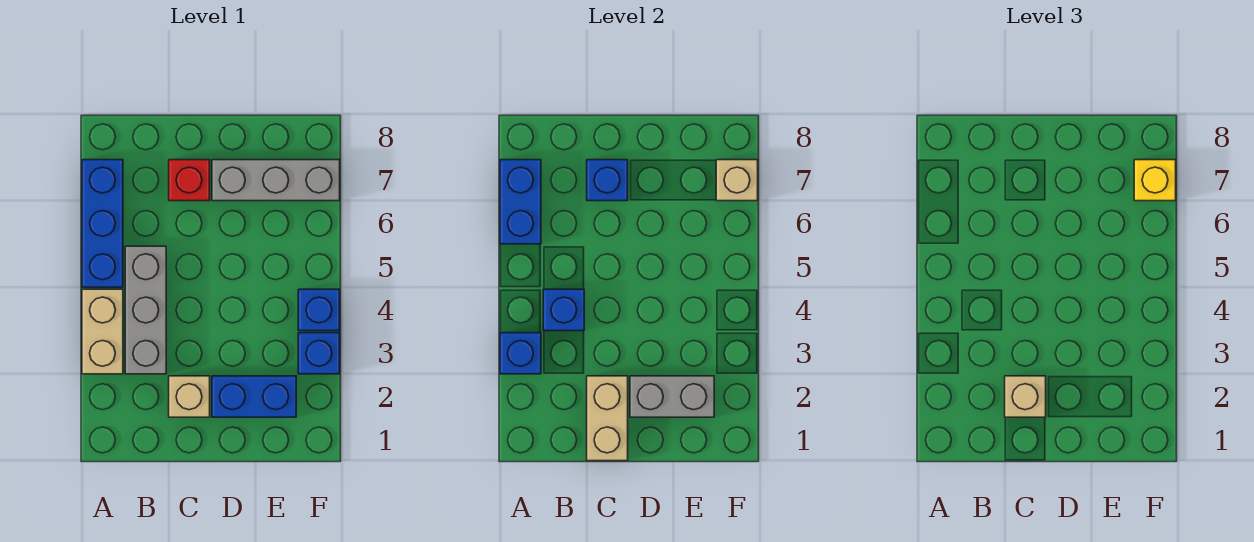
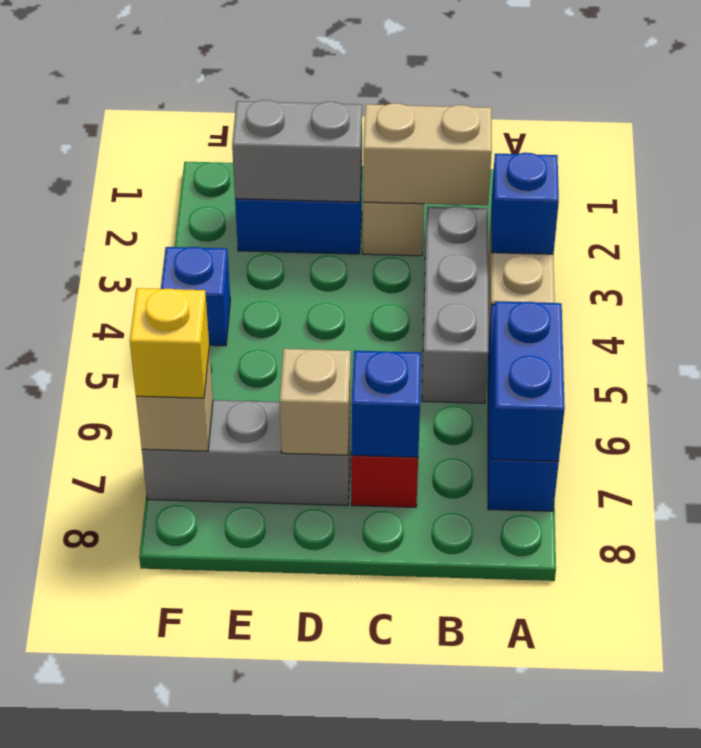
blue 1x1 brick [543,289,584,331] -> none
tan 1x2 brick [587,376,628,461] -> tan 1x2 brick turned to [363,103,492,205]
tan 1x1 brick [1005,376,1046,417] -> tan 1x1 brick moved to [280,349,351,455]
blue 1x1 brick [298,333,340,374] -> none

